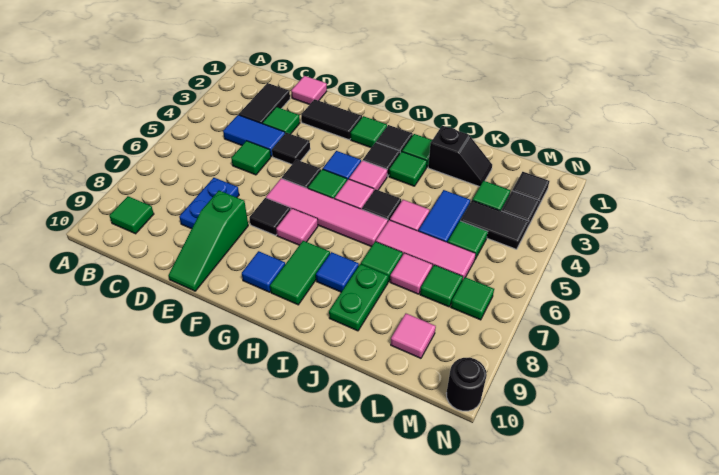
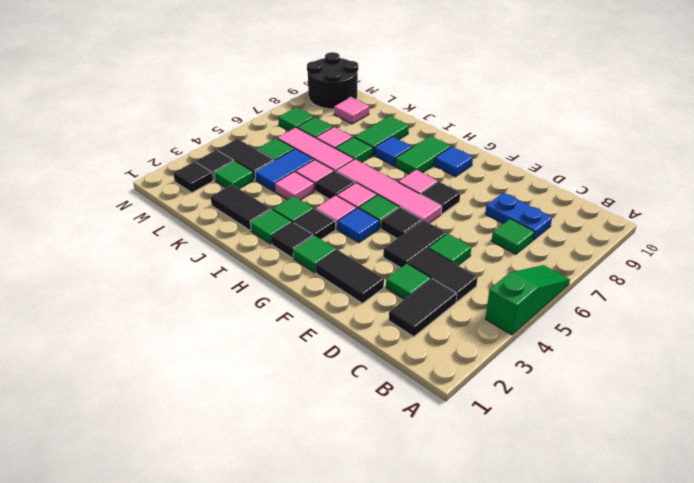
green 1x1 tile [109,196,154,234] -> green 1x1 tile moved to [492,219,534,254]
blue 1x2 tile [223,115,285,156] -> black 1x2 tile [408,248,478,302]
pink 1x1 tile [291,76,327,105] -> pink 1x1 tile moved to [275,172,314,200]
blue 1x2 plate [179,178,239,229] -> blue 1x2 plate turned to [485,193,552,240]
black 1x1 tile [272,133,310,164] -> black 1x2 tile [383,220,446,268]
green 1x3 slope [168,191,248,291] -> green 1x3 slope moved to [485,265,570,335]
black 1x2 slope [428,126,492,187] -> black 1x2 tile [211,185,271,231]
green 1x2 plate [329,264,388,331] -> green 1x2 tile [355,116,409,155]
black 1x1 round brick [446,358,487,411] -> black 2x2 round brick [307,52,358,109]

